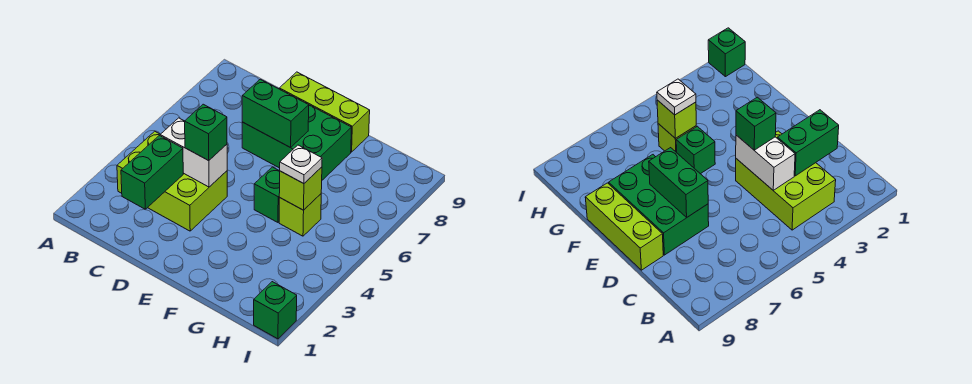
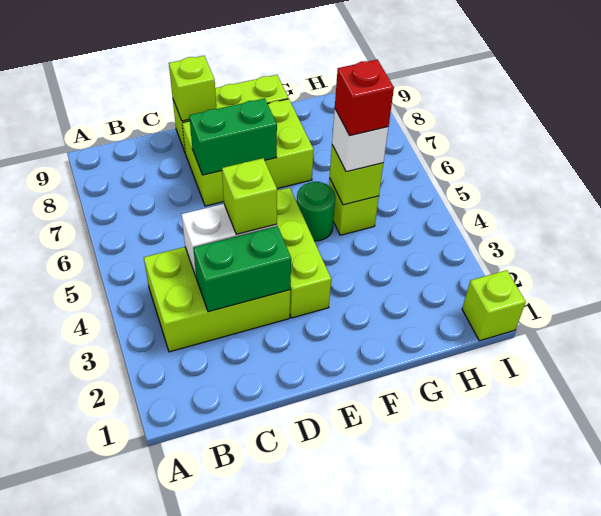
green 1x2 brick [121,136,183,209] -> green 1x2 brick turned to [193,226,291,312]
green 1x1 brick [185,104,227,161] -> lime 1x1 brick [222,158,277,234]
green 2x3 brick [242,105,352,180] -> lime 2x3 brick [182,99,314,206]
none -> lime 1x1 brick [169,56,216,121]
none -> lime 1x3 brick [277,187,331,318]
green 1x1 brick [254,167,280,222] -> green 1x1 round brick [297,182,335,241]
white 1x1 plate [280,145,322,184] -> white 1x1 brick [332,109,388,172]
none -> red 1x1 brick [335,60,394,135]
green 1x1 brick [254,282,297,339] -> lime 1x1 brick [462,270,526,341]

